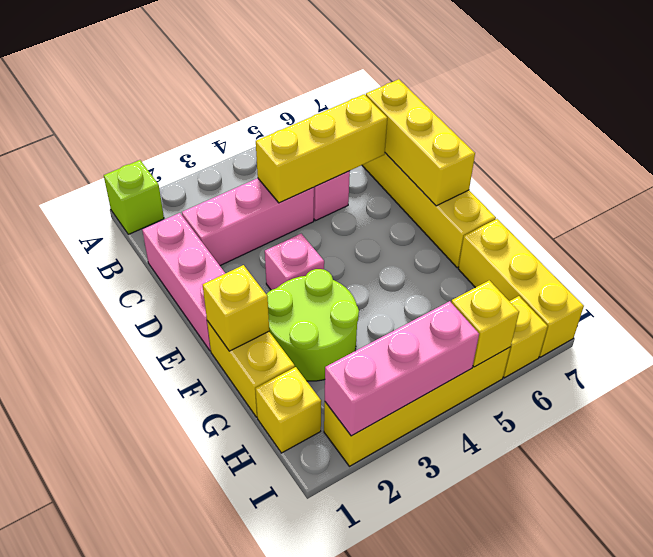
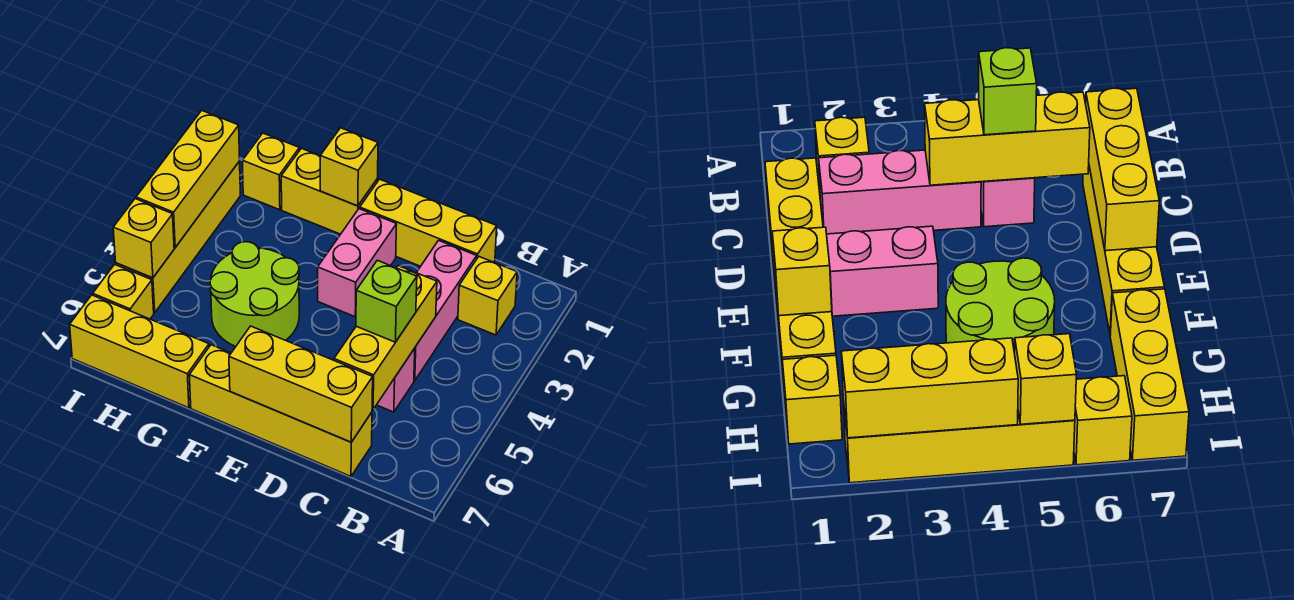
lime 1x1 brick [104,160,164,234] -> lime 1x1 brick moved to [356,260,417,342]
none -> yellow 1x1 brick [458,257,517,335]
pink 1x3 brick [142,213,225,351] -> yellow 1x3 brick [360,179,497,266]
pink 1x1 brick [265,234,324,290] -> pink 1x2 brick [318,209,397,317]
lime 2x2 round brick [266,269,359,381] -> lime 2x2 round brick moved to [210,242,299,346]
pink 1x3 brick [325,301,479,436] -> yellow 1x3 brick [136,111,240,247]

